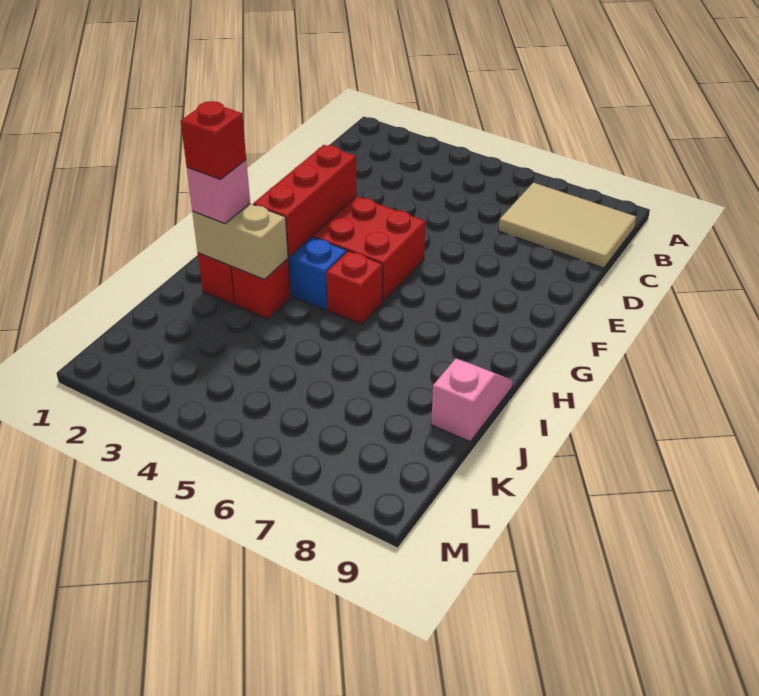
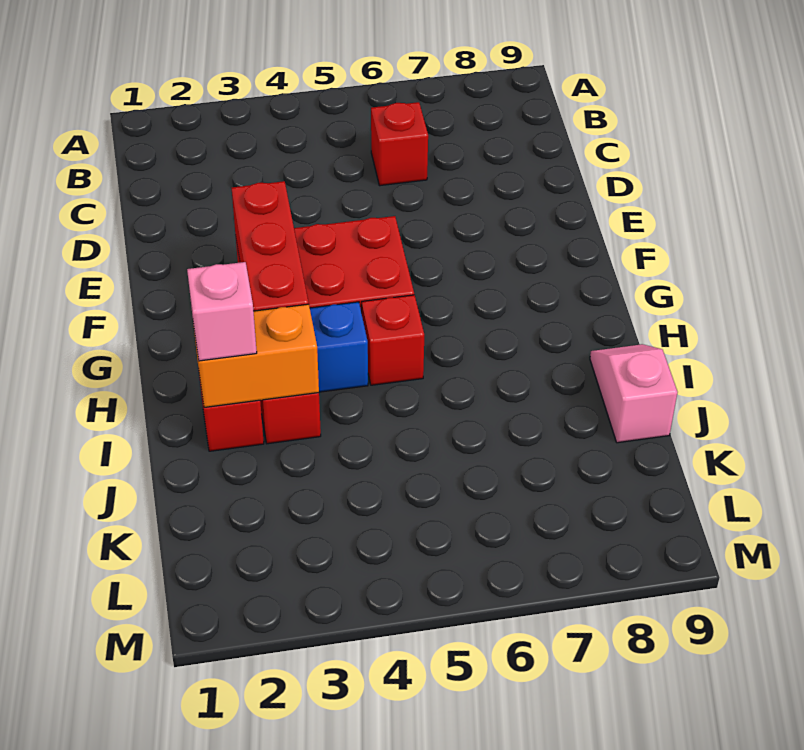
tan 2x3 tile [499,183,636,268] -> none
tan 1x2 brick [192,204,288,279] -> orange 1x2 brick [193,304,319,407]
red 1x1 brick [181,101,246,179] -> red 1x1 brick moved to [371,102,428,186]

